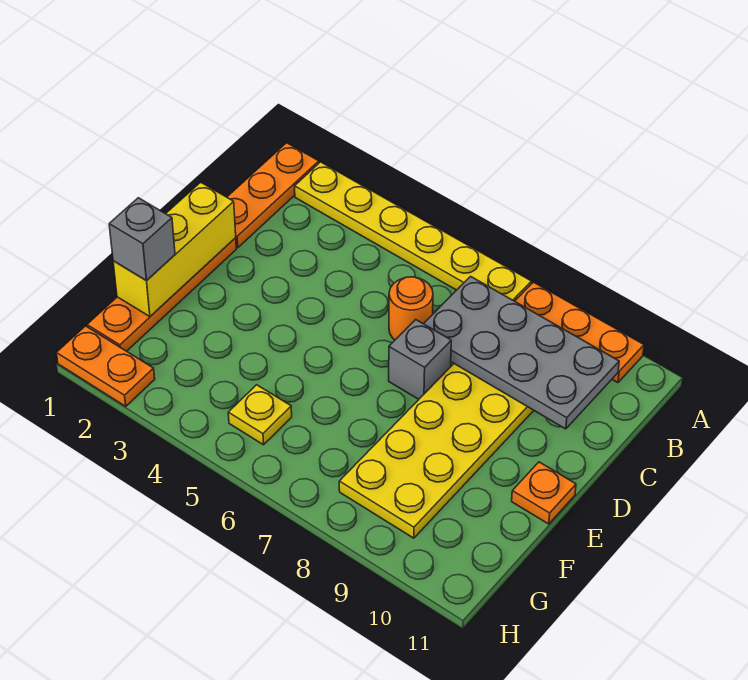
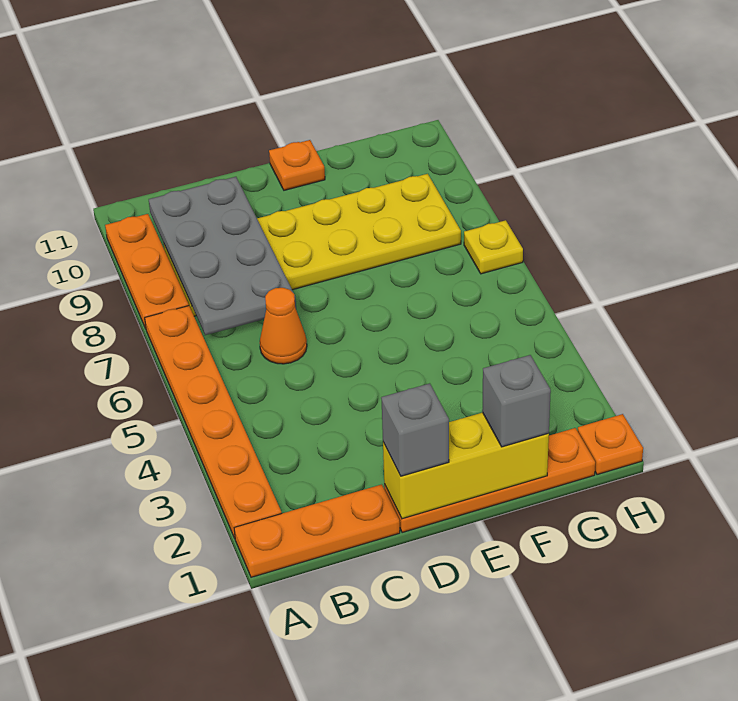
yellow 1x6 plate [295,162,532,301] -> orange 1x6 plate [145,306,282,538]
orange 1x1 round brick [389,277,433,340] -> orange 1x1 cone [260,288,307,364]
grey 1x1 brick [389,320,451,399] -> grey 1x1 brick moved to [381,383,449,476]
yellow 1x1 plate [228,385,292,445] -> yellow 1x1 plate moved to [464,220,523,274]
orange 1x2 plate [56,326,155,406] -> orange 1x1 plate [578,414,643,475]

